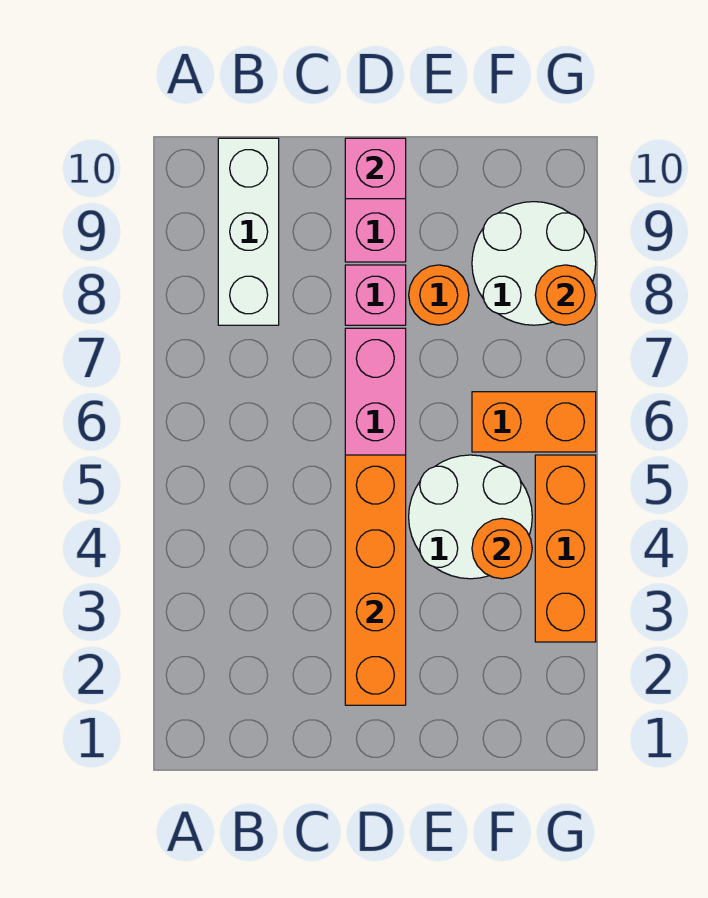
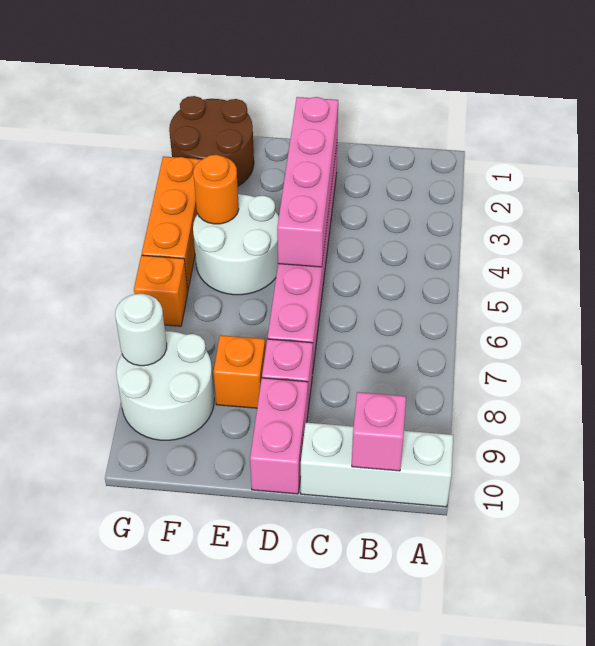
white 1x3 brick [218,138,279,325] -> white 1x3 brick turned to [301,423,453,507]
orange 1x4 brick [345,455,406,705] -> pink 1x4 brick [277,97,338,267]
pink 1x1 brick [345,138,406,199] -> pink 1x1 brick moved to [352,392,406,471]
orange 1x1 round brick [409,265,469,325] -> orange 1x1 brick [214,335,265,408]
none -> brown 2x2 round brick [169,96,254,186]
orange 1x2 brick [472,392,596,452] -> orange 1x1 brick [134,255,188,326]
orange 1x1 round brick [535,265,596,325] -> white 1x1 round brick [115,294,167,366]

